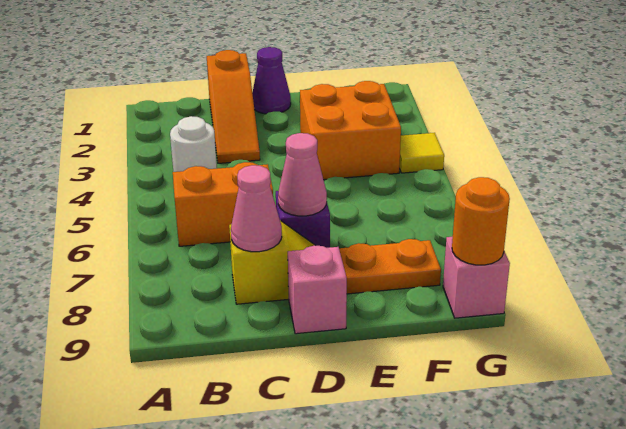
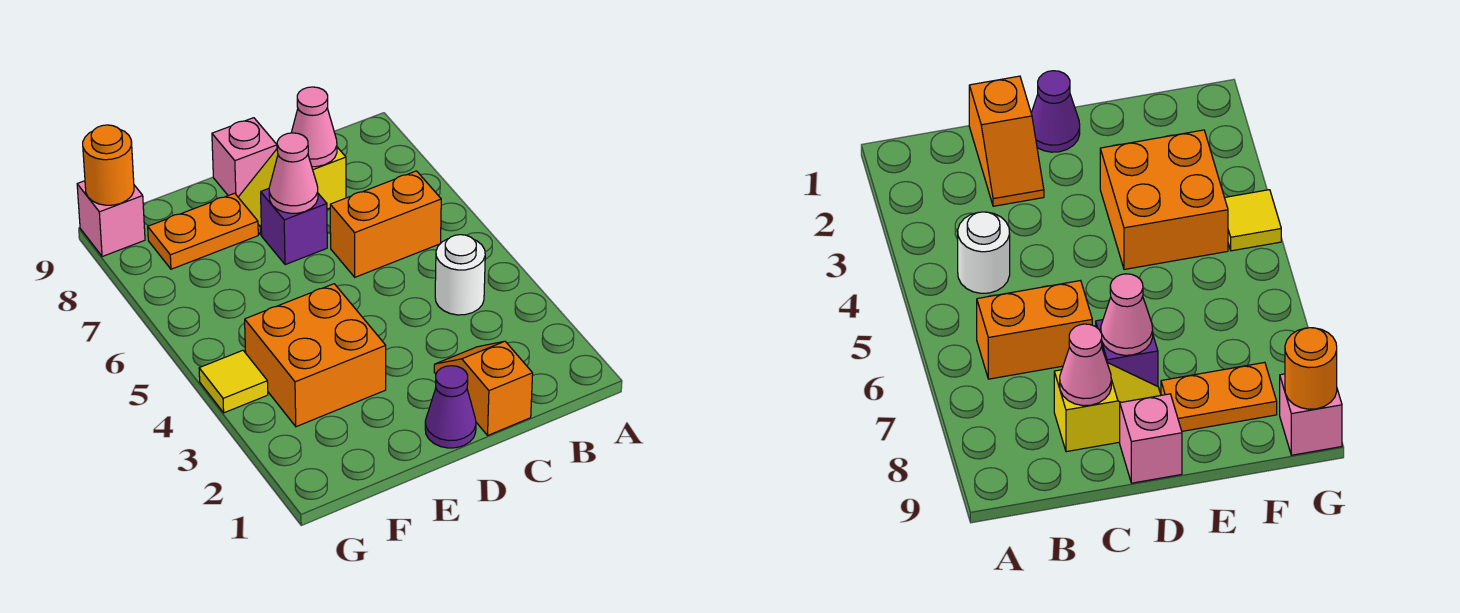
orange 1x3 slope [207,50,260,163] -> orange 1x2 slope [434,341,533,435]

